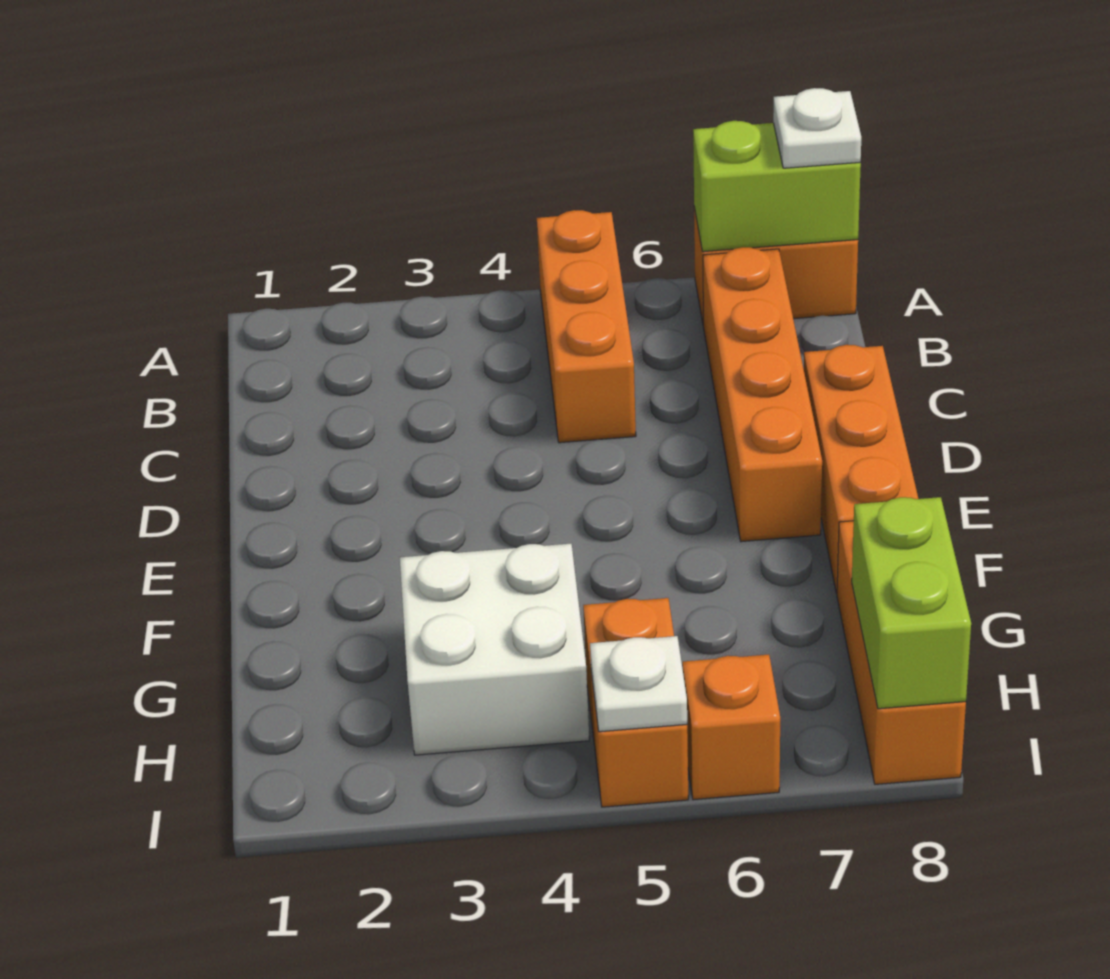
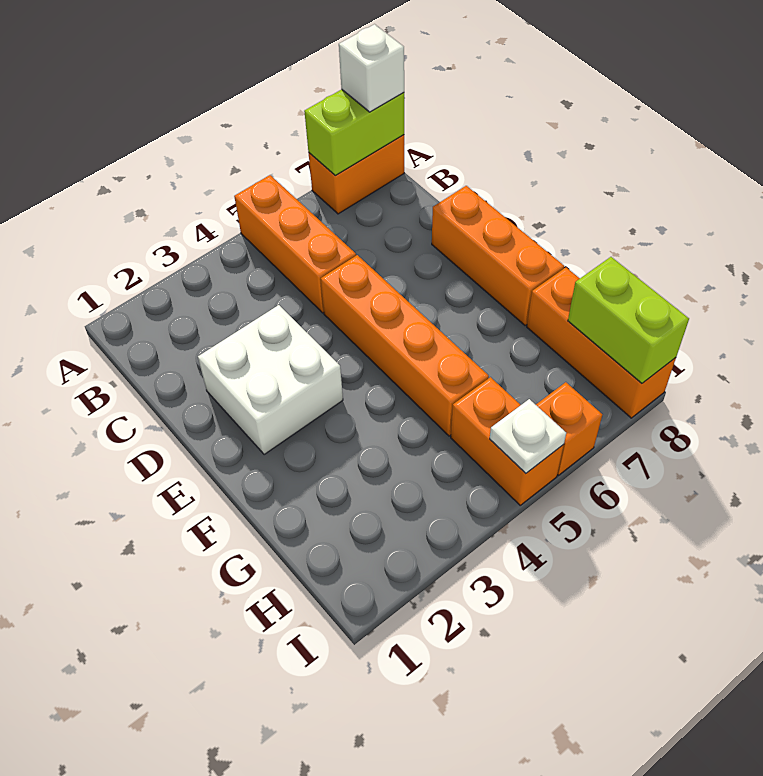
white 1x1 plate [773,88,861,168] -> white 1x1 brick [339,24,404,112]
orange 1x4 brick [703,247,822,542] -> orange 1x4 brick moved to [321,255,489,436]
white 2x2 brick [400,544,589,755] -> white 2x2 brick moved to [198,305,343,455]

